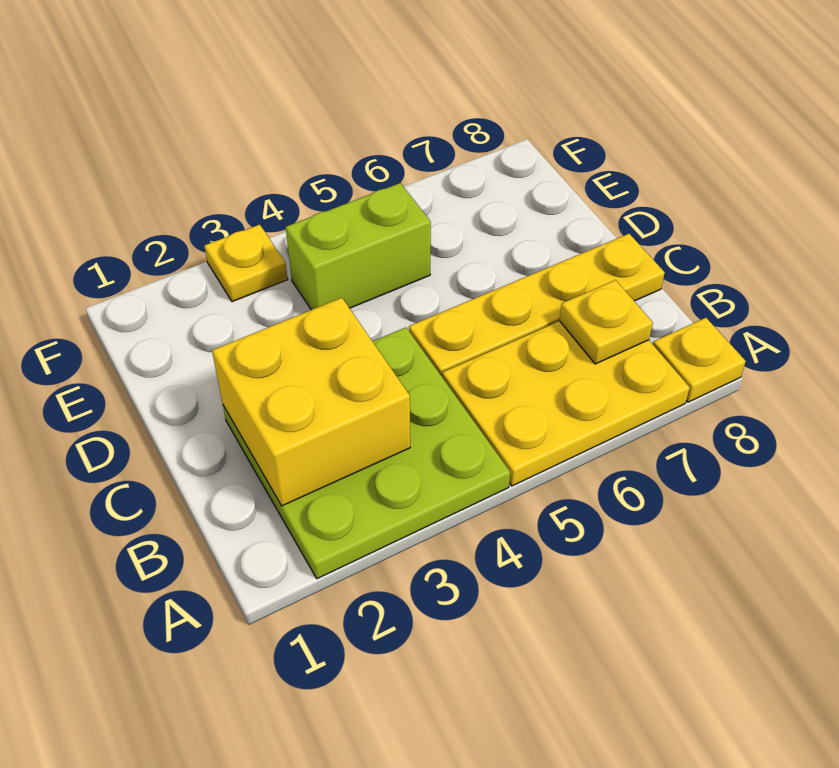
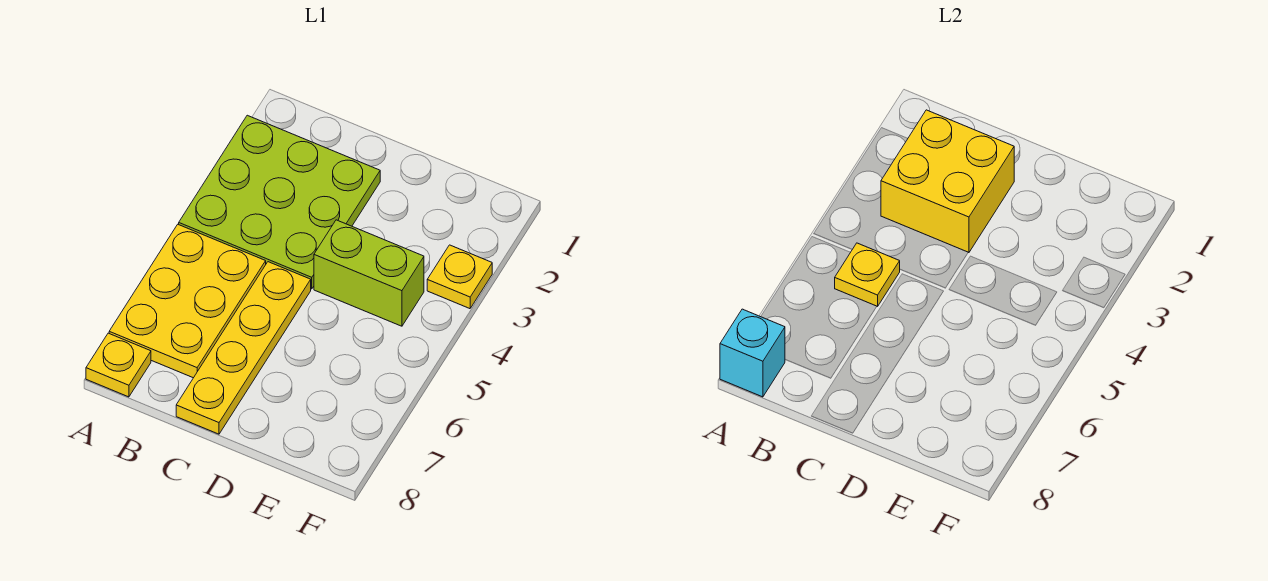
none -> cyan 1x1 brick [720,309,785,397]
yellow 1x1 plate [559,280,653,364] -> yellow 1x1 plate moved to [835,243,900,307]
lime 1x2 brick [286,183,431,310] -> lime 1x2 brick turned to [314,220,424,326]

